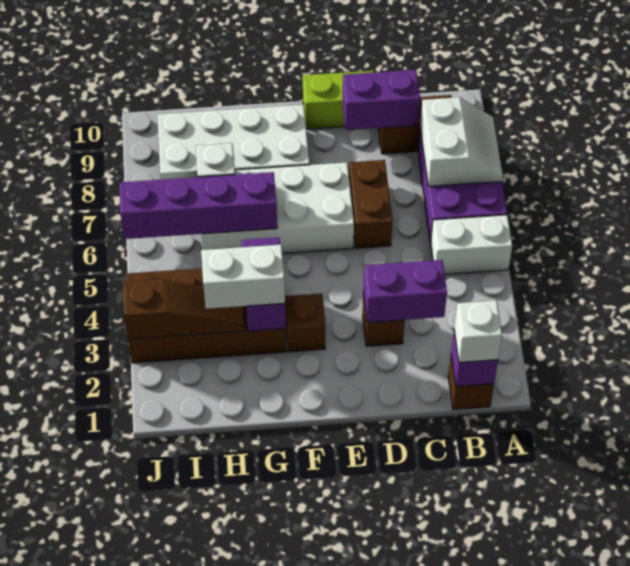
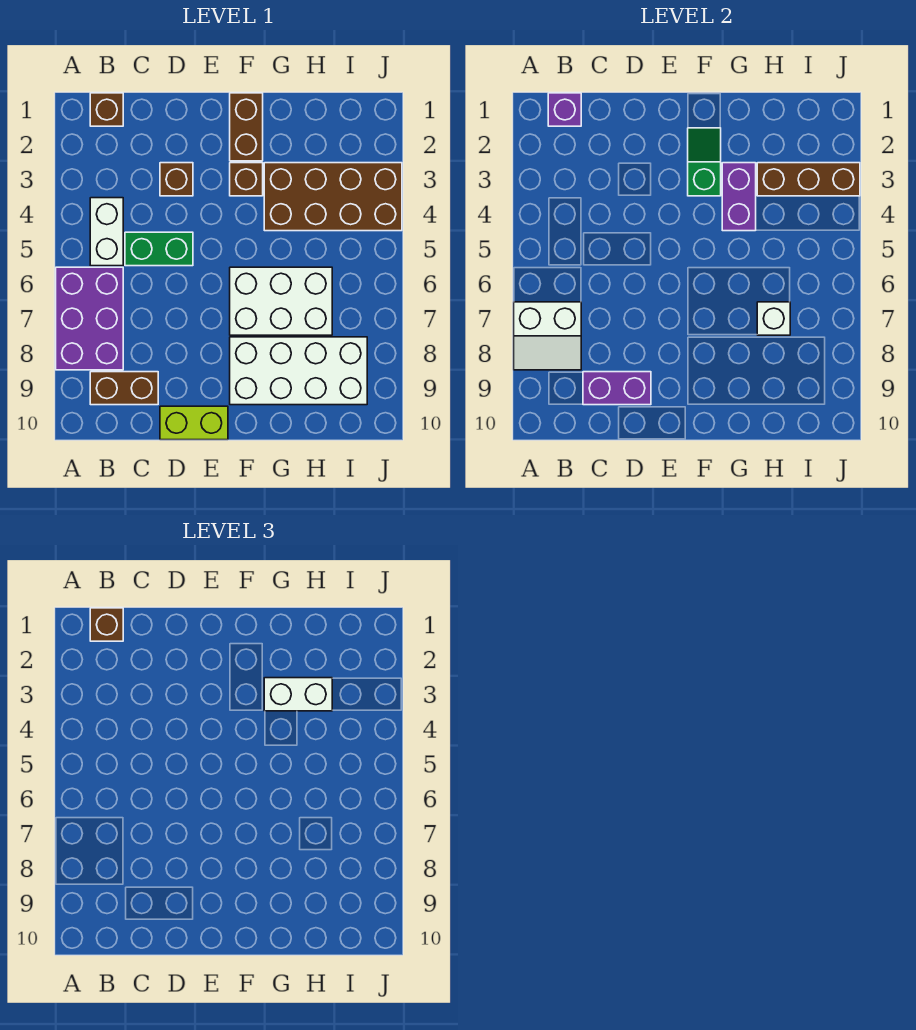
white 1x2 brick [431,215,512,274] -> white 1x2 brick turned to [90,198,123,266]
white 2x2 slope [420,97,503,186] -> white 2x2 slope turned to [514,302,581,370]
white 1x1 brick [454,300,502,362] -> brown 1x1 brick [90,608,123,641]
purple 1x2 brick [364,260,447,322] -> none
none -> green 1x2 brick [125,232,193,266]
brown 1x2 brick [349,160,393,248] -> brown 1x2 brick moved to [230,93,263,161]
white 2x4 brick [202,162,354,253] -> white 2x3 brick [230,267,332,335]
none -> green 1x2 slope [688,128,721,196]
purple 1x4 brick [119,172,277,239] -> none
brown 1x3 slope [123,279,246,339] -> brown 1x3 brick [757,163,860,196]

